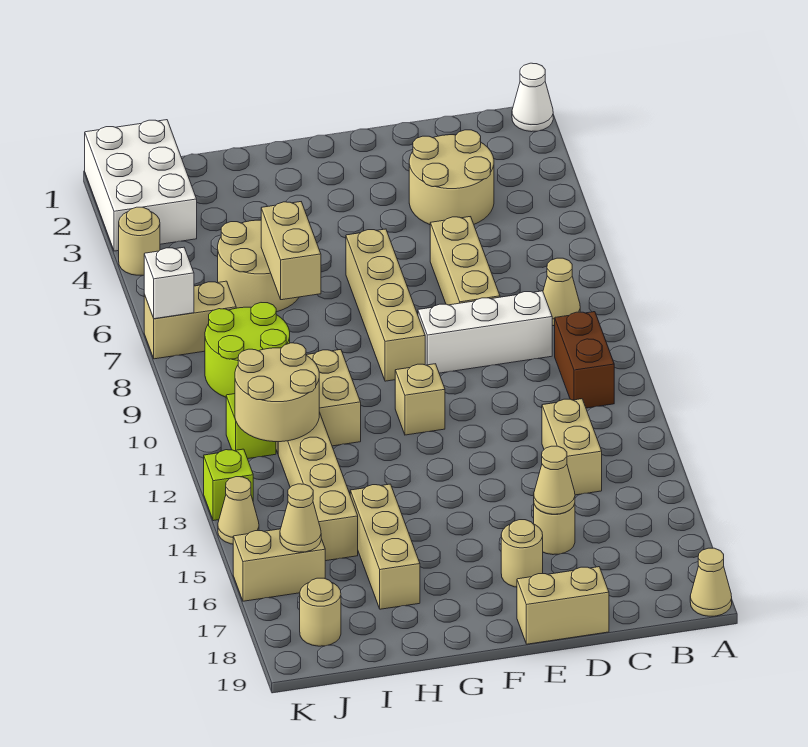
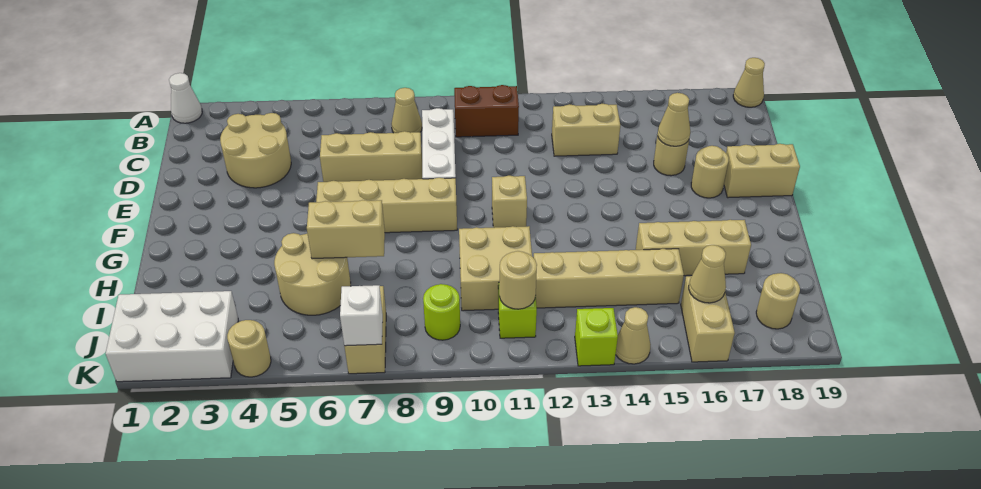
tan 1x2 brick [517,567,609,644] -> tan 1x2 brick turned to [724,144,800,198]
lime 2x2 round brick [205,303,290,397] -> lime 1x1 round brick [423,284,460,340]
tan 2x2 round brick [235,343,319,442] -> tan 1x1 round brick [499,251,537,309]

